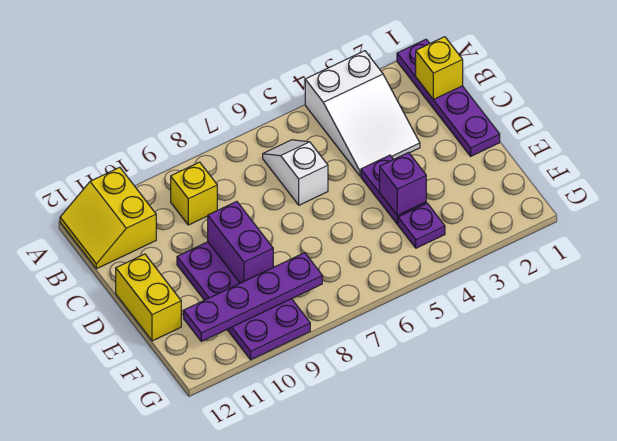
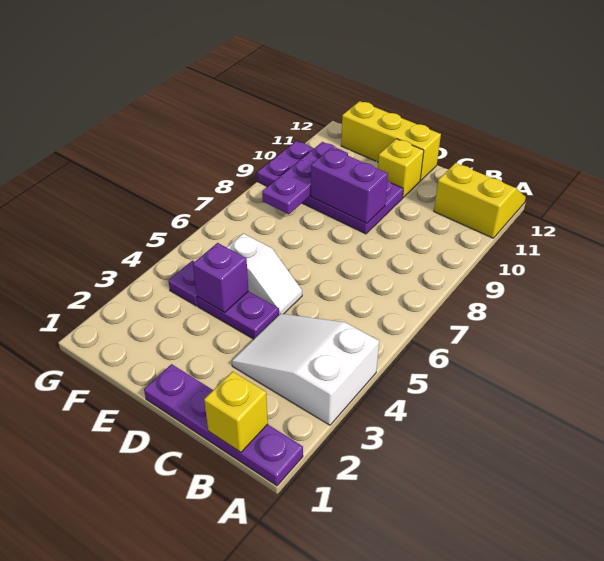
white 1x2 slope [263,140,328,205] -> white 1x2 slope moved to [227,233,302,314]
yellow 1x1 brick [171,162,217,225] -> yellow 1x1 brick moved to [378,139,424,198]
yellow 1x2 brick [116,254,181,341] -> yellow 1x3 brick [341,101,441,181]
purple 1x4 plate [184,253,322,341] -> purple 1x3 plate [262,142,348,214]

